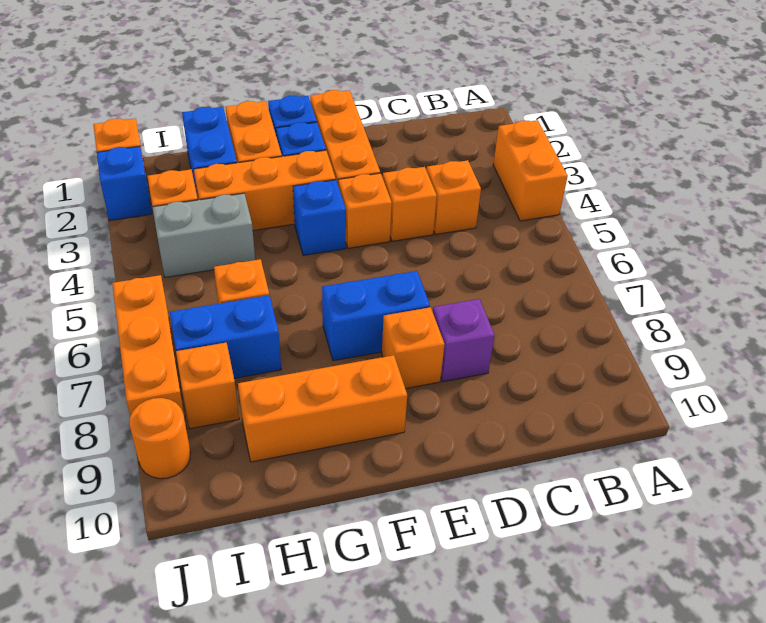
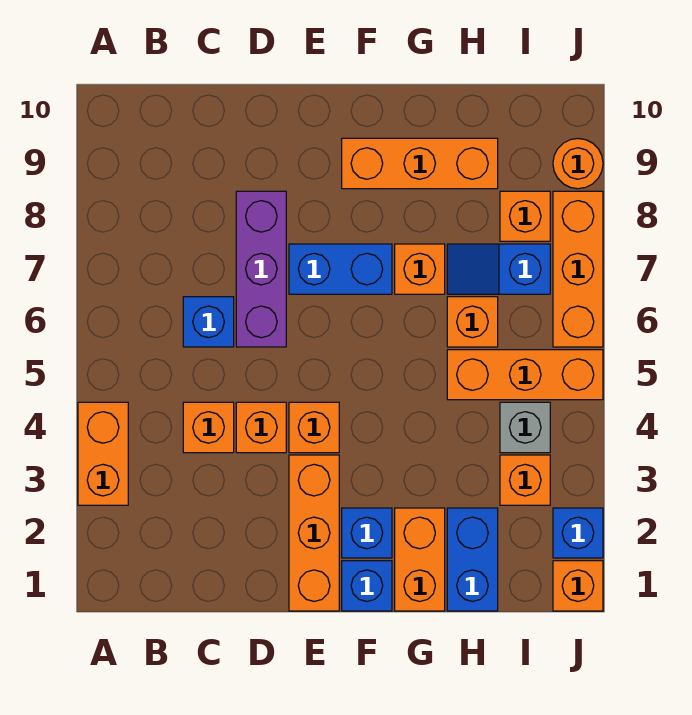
purple 1x1 brick [433,299,495,382] -> purple 1x3 brick [236,191,286,347]
orange 1x1 brick [382,307,445,389] -> orange 1x1 brick moved to [395,244,445,294]
orange 1x3 brick [194,150,336,230] -> orange 1x3 brick moved to [447,350,603,400]
blue 1x1 brick [293,180,346,256] -> blue 1x1 brick moved to [183,297,234,347]
grey 1x2 brick [153,193,255,278] -> grey 1x1 brick [500,402,550,453]
blue 1x2 brick [170,295,281,378] -> blue 1x2 slope [447,244,550,294]

